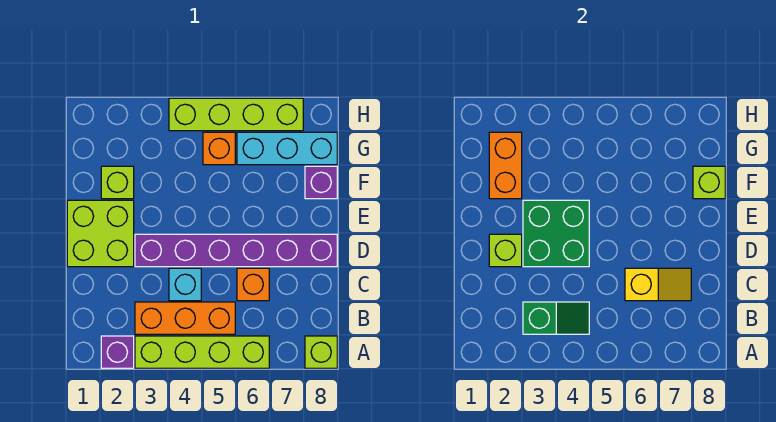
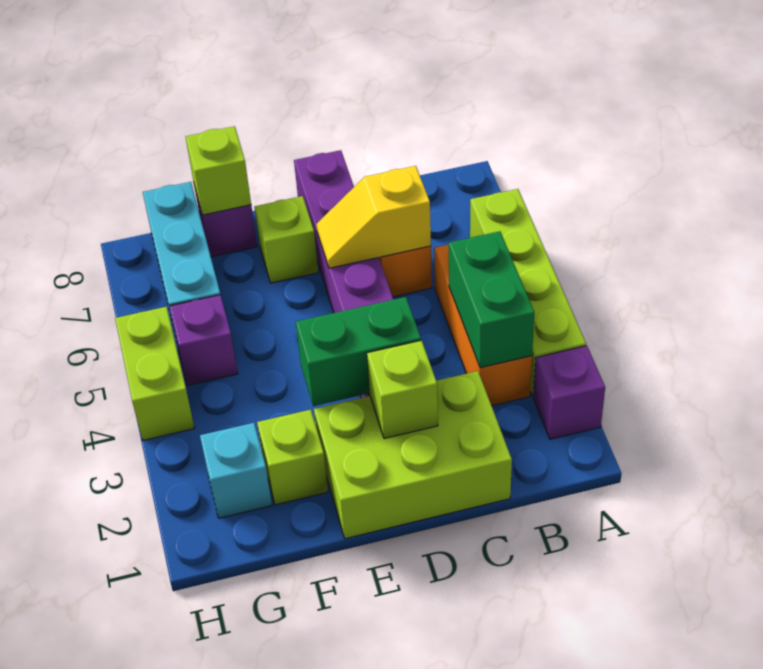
lime 1x1 brick [305,336,337,368] -> lime 1x1 brick moved to [255,196,318,283]
green 1x2 slope [523,302,589,334] -> green 1x2 brick [449,231,534,368]
cyan 1x1 brick [169,268,201,301] -> cyan 1x1 brick moved to [200,423,272,518]
yellow 1x2 slope [625,268,691,301] -> yellow 1x2 slope turned to [316,166,431,268]
lime 2x2 brick [67,200,134,267] -> lime 2x3 brick [314,371,512,539]
green 2x2 brick [523,200,589,267] -> green 1x2 brick [296,297,421,406]
orange 1x2 brick [489,132,522,199] -> none
orange 1x1 brick [203,132,235,165] -> purple 1x1 brick [169,295,238,385]
lime 1x4 brick [169,98,303,131] -> lime 1x2 brick [115,307,194,440]

